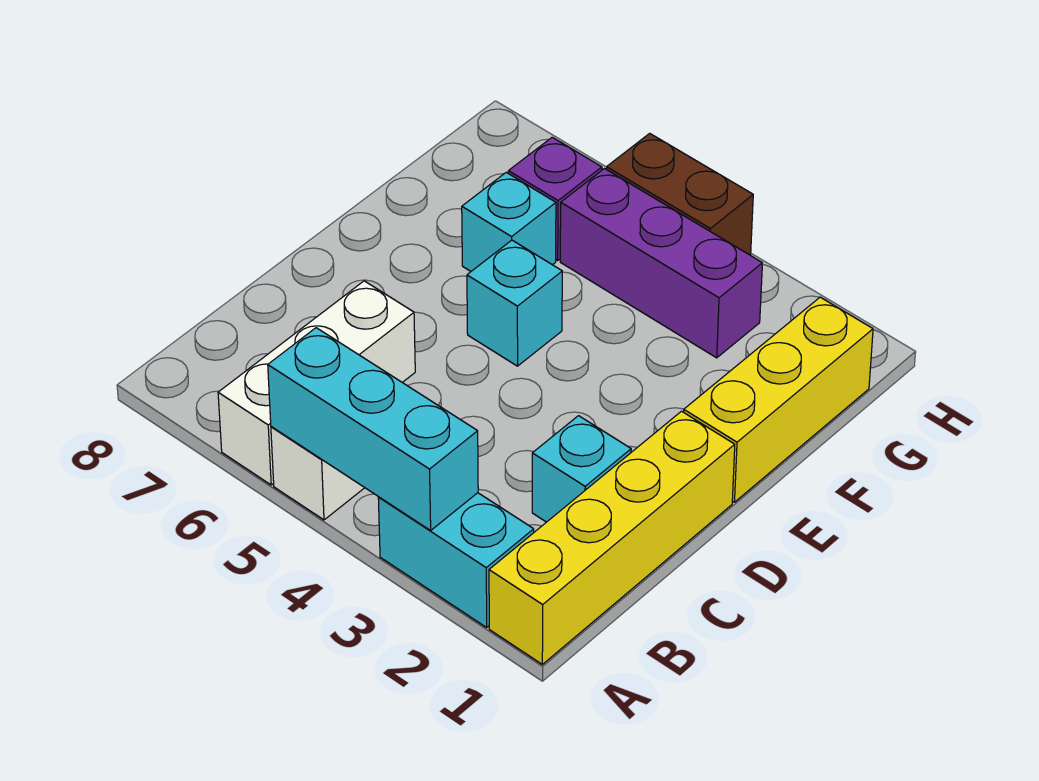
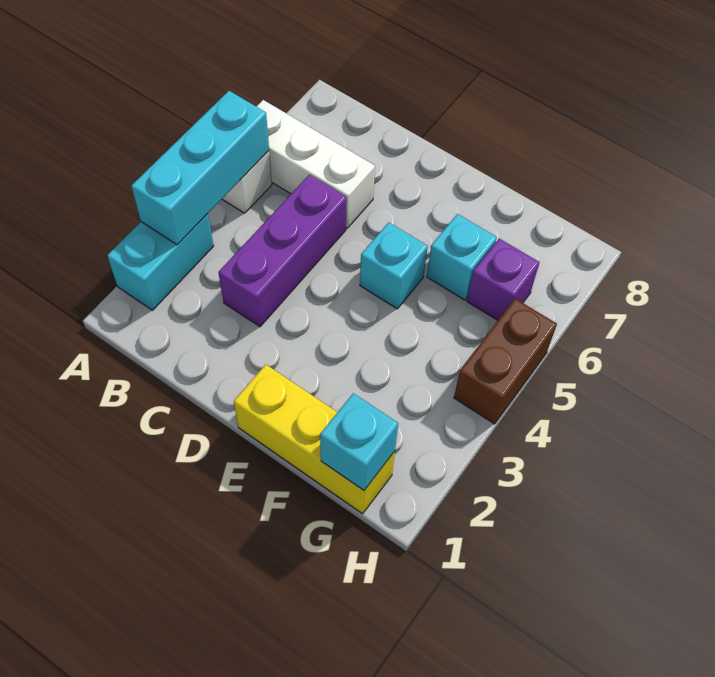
yellow 1x4 brick [489,411,735,664] -> none
cyan 1x1 brick [532,416,631,522] -> cyan 1x1 brick moved to [320,393,398,490]
purple 1x3 brick [560,169,762,358] -> purple 1x3 brick moved to [218,175,347,327]

